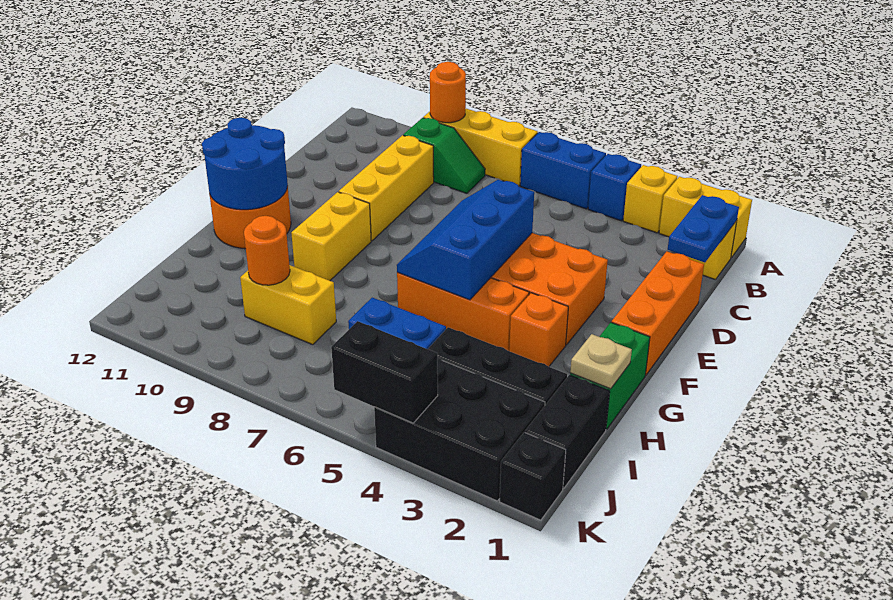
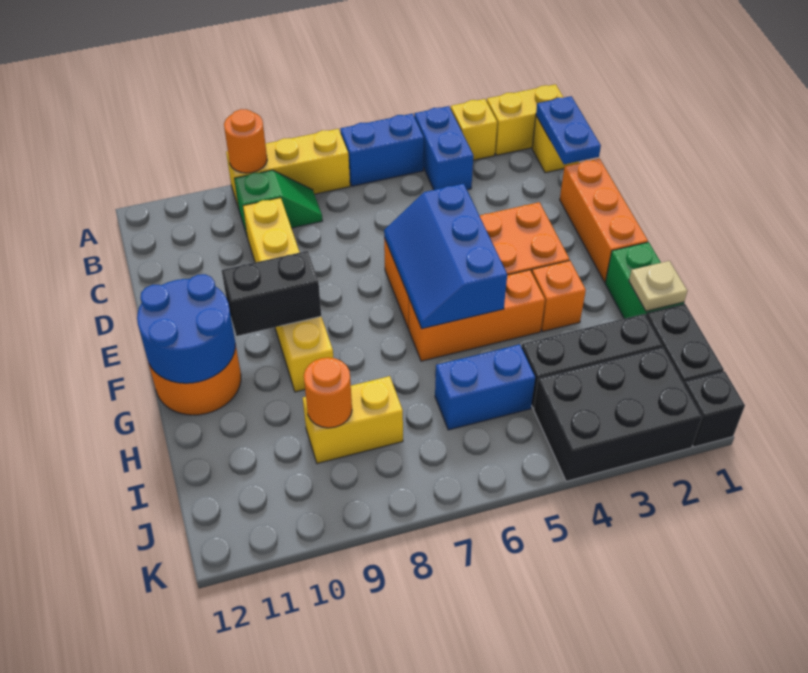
blue 1x1 brick [588,154,641,221] -> blue 1x2 brick [414,106,473,190]
black 1x2 brick [331,321,438,423] -> black 1x2 brick moved to [222,251,321,336]

